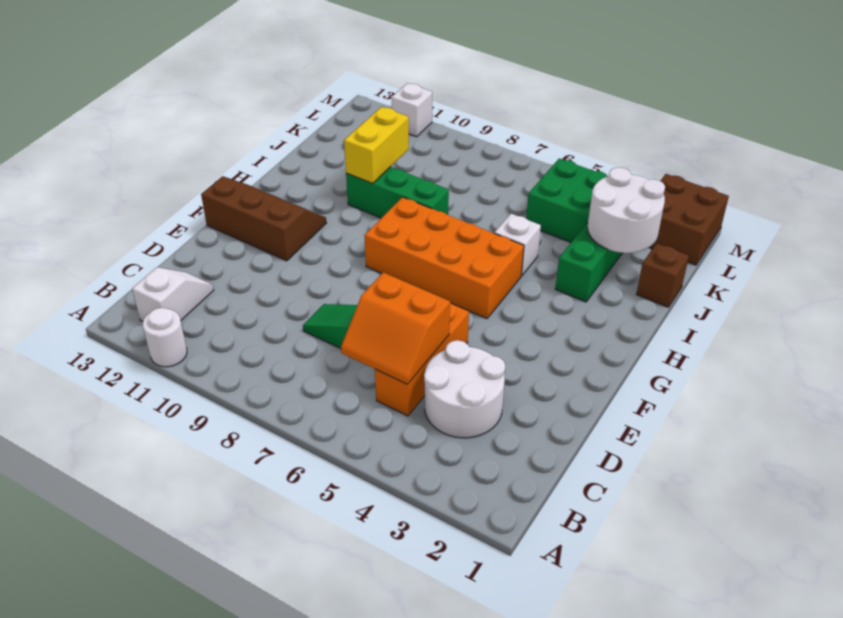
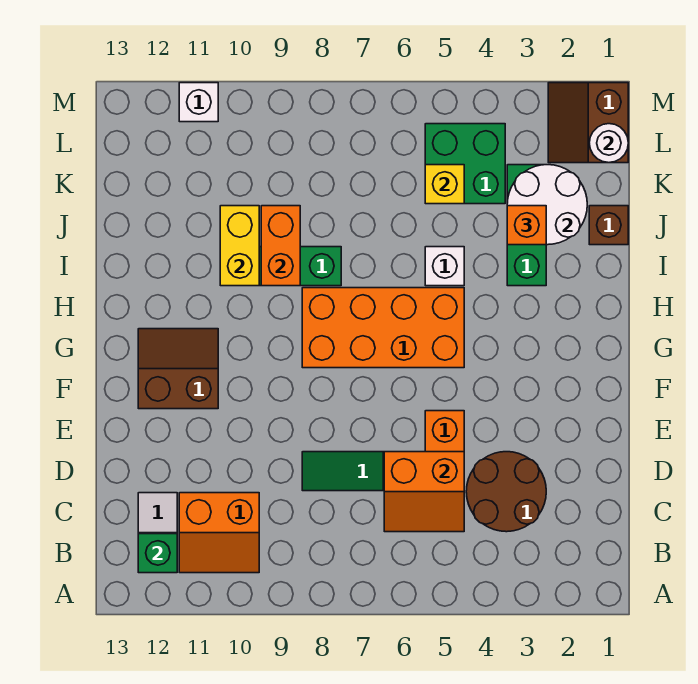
white 1x1 round brick [143,308,187,367] -> white 1x1 round brick moved to [589,124,628,163]
none -> orange 2x2 slope [179,493,259,573]
none -> green 1x1 brick [138,534,177,573]
white 2x2 round brick [424,340,505,438] -> brown 2x2 round brick [466,452,546,532]
brown 2x3 slope [201,176,326,261] -> brown 2x2 slope [138,329,218,409]
none -> orange 1x2 brick [261,206,300,286]
none -> orange 1x1 brick [507,206,546,245]
none -> yellow 1x1 brick [425,165,464,204]
brown 2x2 brick [649,174,729,265] -> brown 2x2 slope [548,83,628,163]

